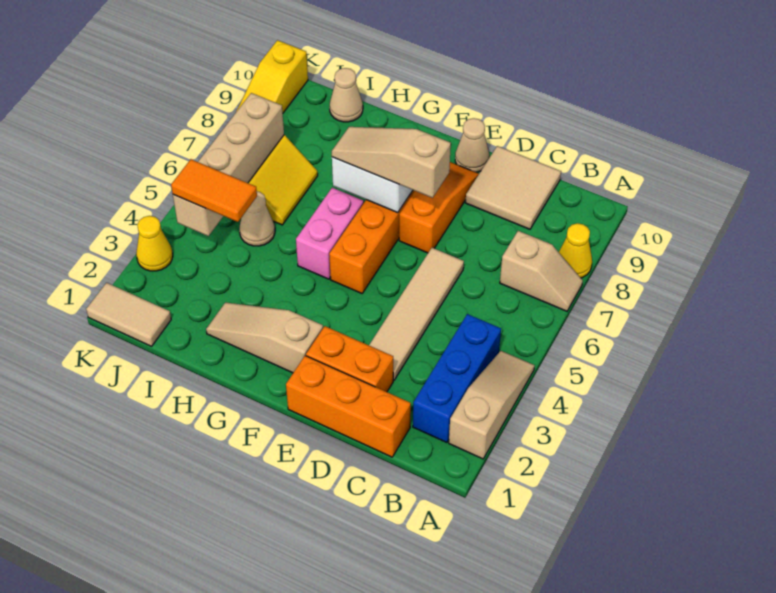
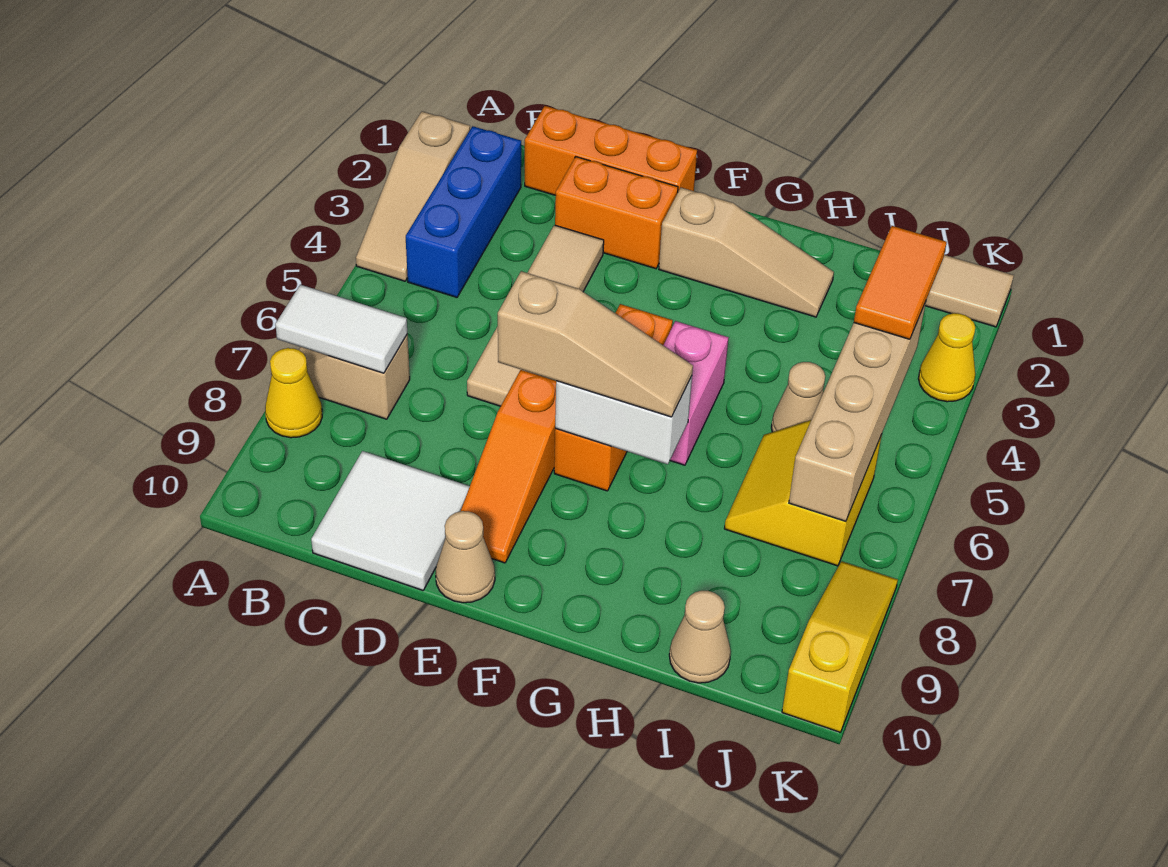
none -> white 1x2 tile [275,285,407,373]
tan 2x2 tile [465,146,561,229] -> white 2x2 tile [311,451,470,590]
orange 1x2 tile [171,159,257,222] -> orange 1x2 tile turned to [854,226,947,339]

